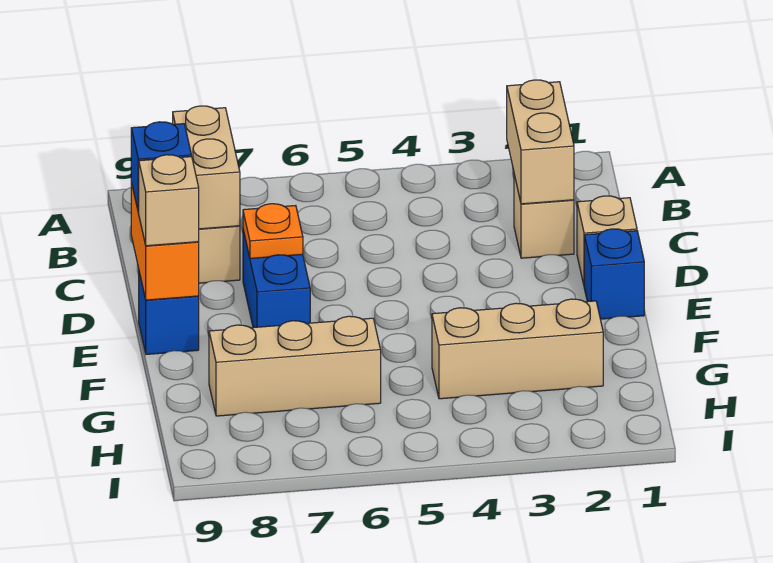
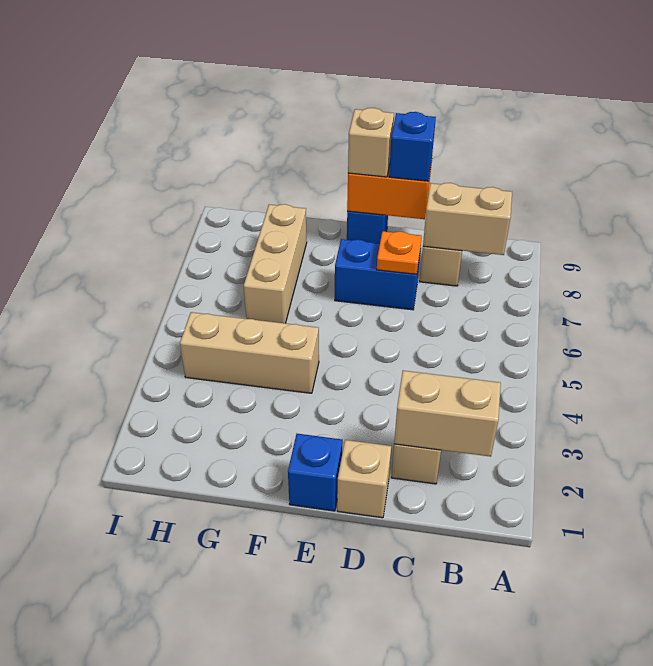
tan 1x3 brick [432,299,603,399] -> tan 1x3 brick turned to [180,312,319,393]

